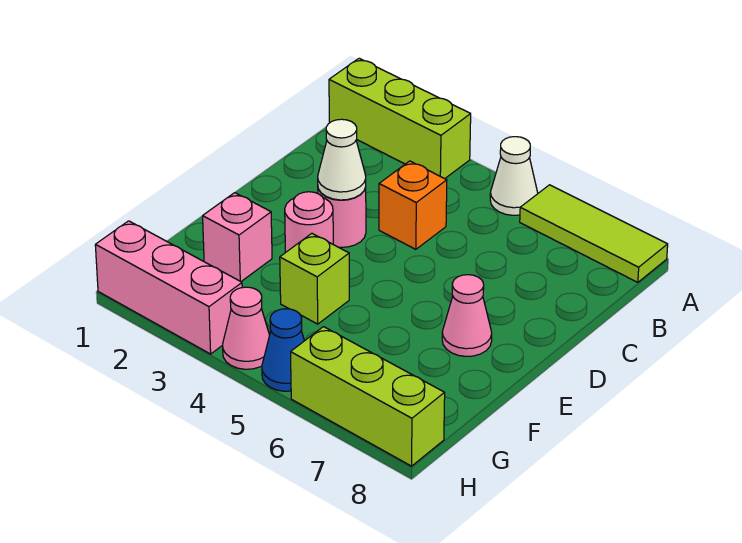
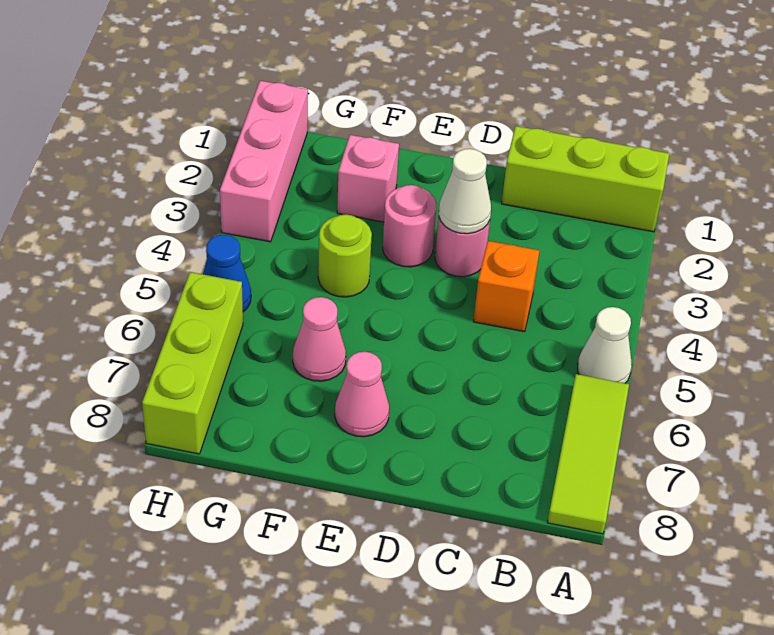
lime 1x3 brick [329,58,471,179] -> lime 1x3 brick turned to [502,126,669,232]
lime 1x1 brick [280,233,349,324] -> lime 1x1 round brick [318,214,372,297]
pink 1x1 cone [223,287,270,369] -> pink 1x1 cone moved to [293,297,346,381]

